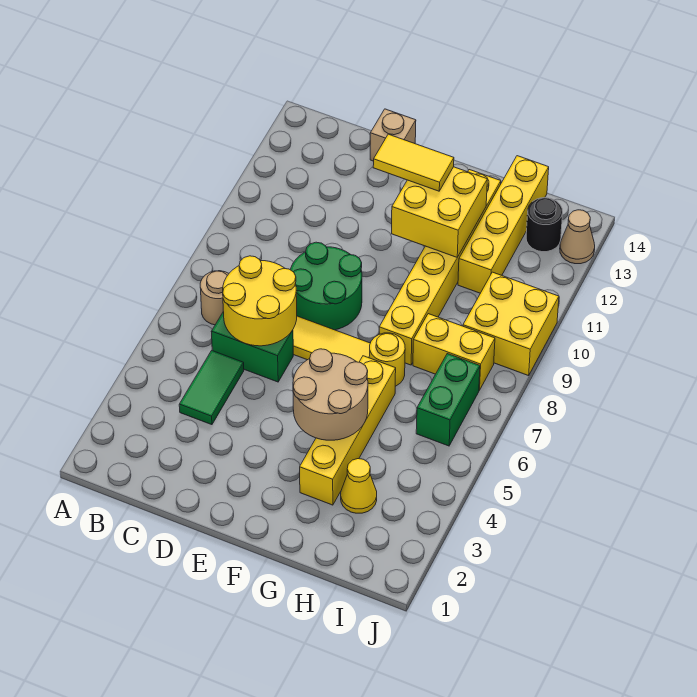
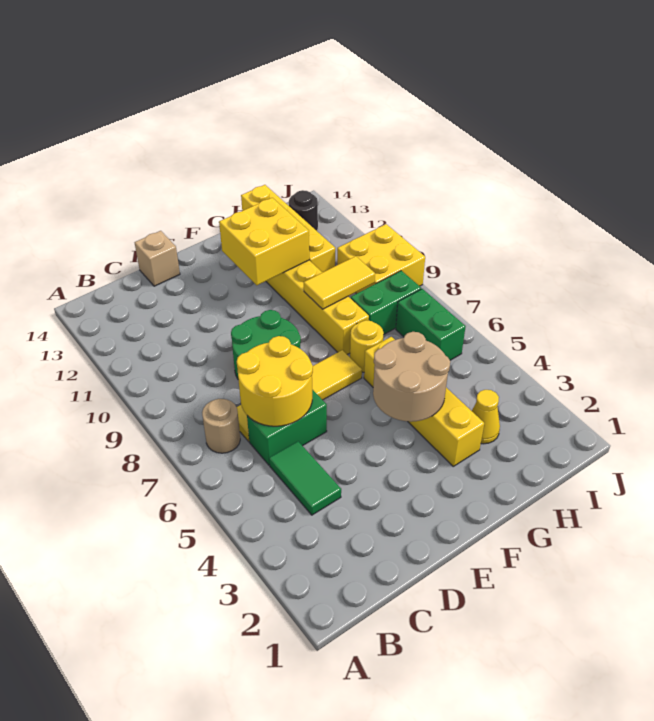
yellow 1x2 tile [373,134,454,191] -> yellow 1x2 tile moved to [304,256,375,309]
yellow 1x2 brick [413,314,495,390] -> green 1x2 brick [351,271,421,335]
tan 1x1 cone [560,210,595,264] -> none

